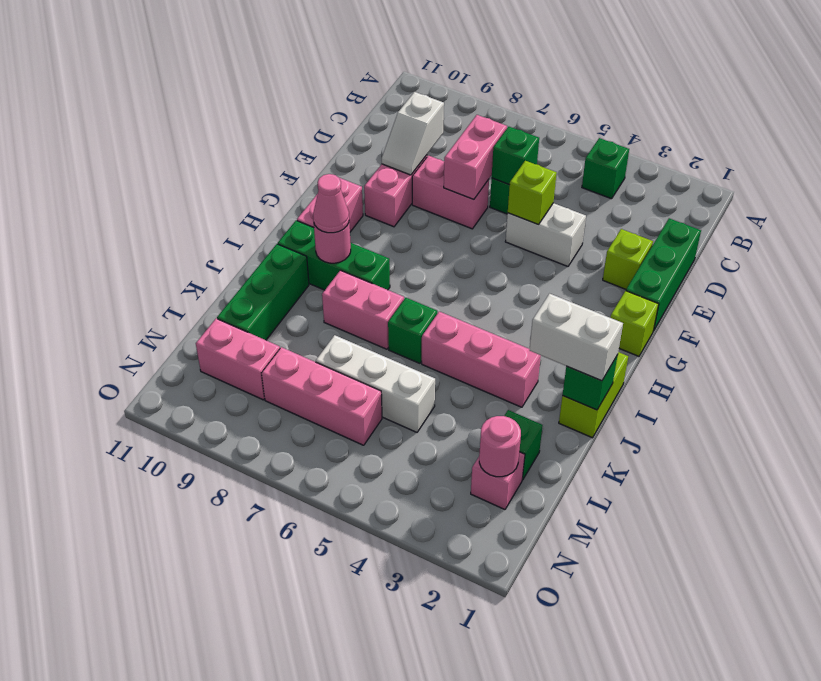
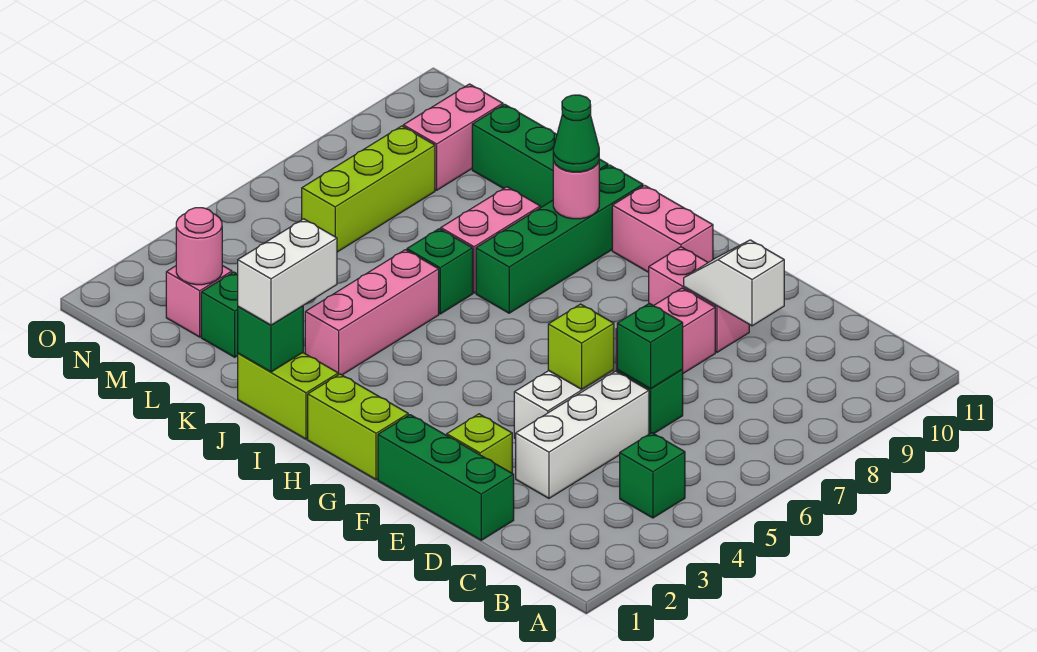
pink 1x2 brick [444,115,507,200] -> none
lime 1x1 brick [610,291,659,356] -> lime 1x2 brick [308,374,408,480]
green 1x3 brick [278,221,390,290] -> green 1x4 brick [476,165,643,313]
pink 1x1 cone [313,174,349,233] -> green 1x1 cone [553,95,599,172]
white 1x3 brick [316,335,435,432] -> white 1x3 brick moved to [516,371,649,498]
pink 1x3 brick [262,347,382,445] -> lime 1x3 brick [302,126,435,252]

